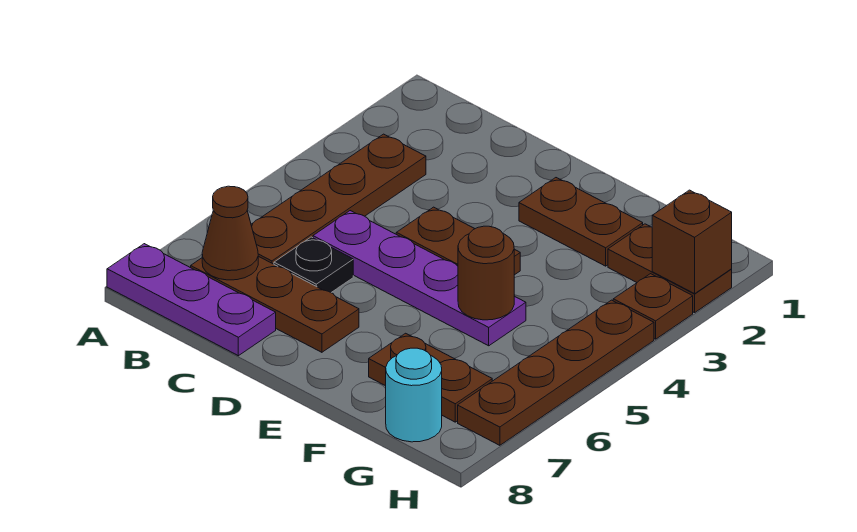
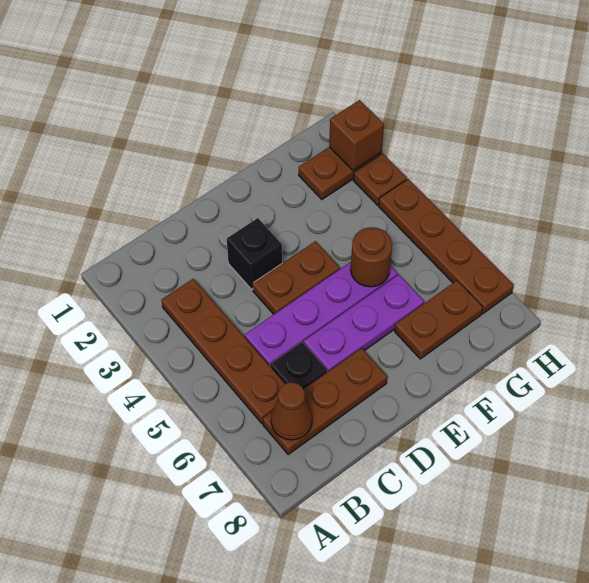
purple 1x3 plate [107,244,276,356] -> purple 1x3 plate moved to [304,275,424,372]
none -> black 1x1 brick [227,218,282,290]
brown 1x2 plate [519,178,643,266] -> none
cyan 1x1 round brick [386,348,442,442] -> none

